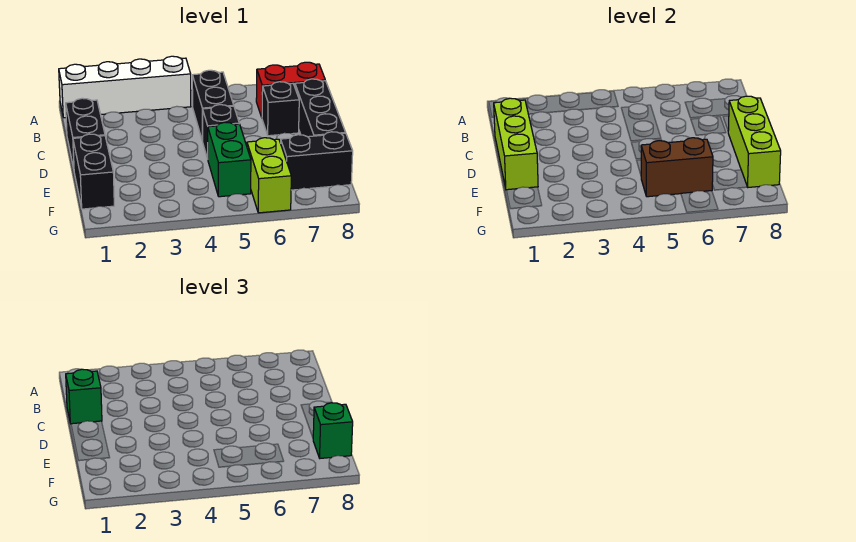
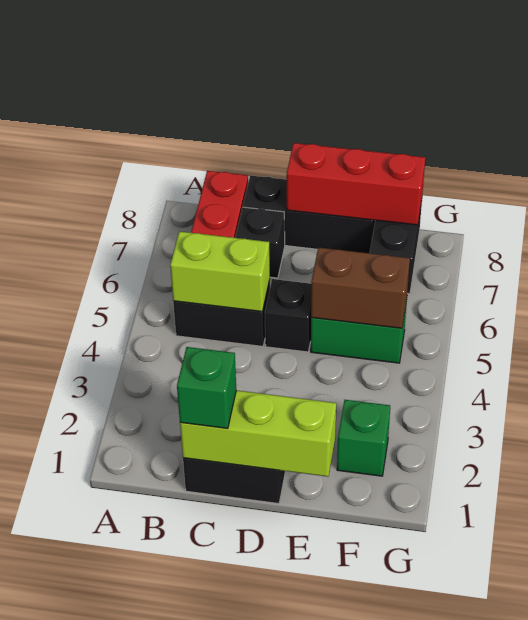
white 1x4 brick [59,56,191,118] -> none
lime 1x3 brick [728,96,781,187] -> red 1x3 brick [287,143,425,225]
black 1x2 brick [73,134,114,209] -> none
brown 1x2 brick [641,138,713,197] -> brown 1x2 brick turned to [311,247,410,328]
lime 1x2 brick [247,138,291,213] -> lime 1x2 brick moved to [170,231,270,312]
green 1x1 brick [313,403,353,458] -> green 1x1 brick moved to [337,400,390,476]

